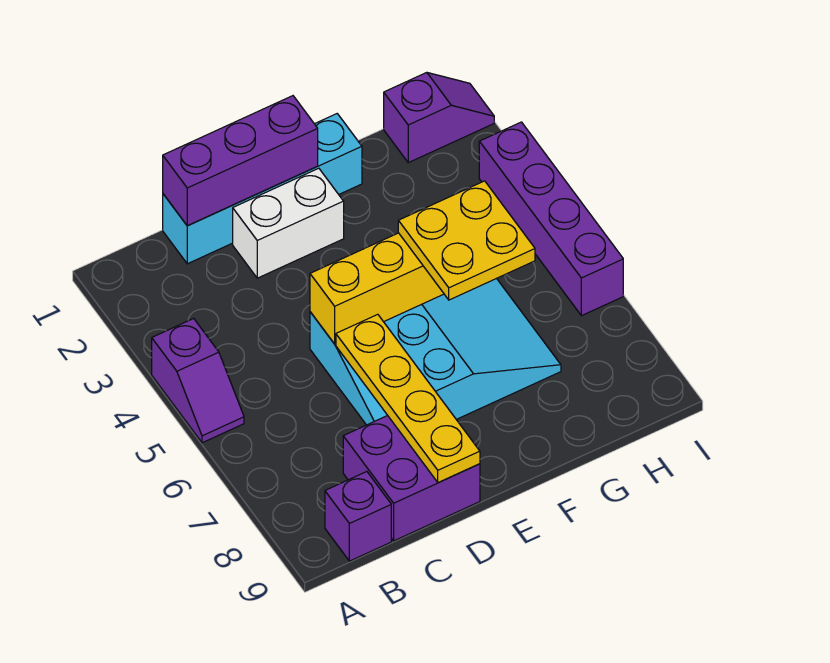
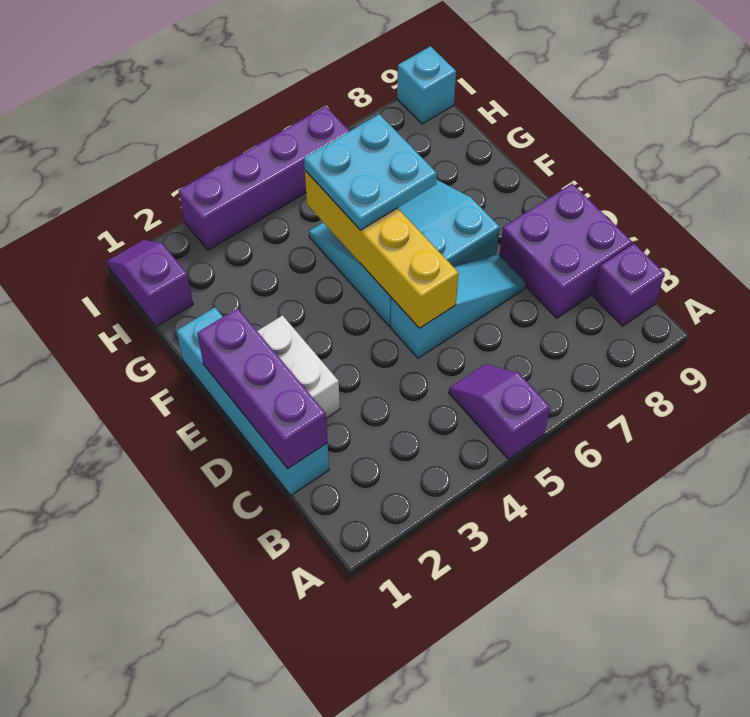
purple 1x2 slope [152,318,244,443] -> purple 1x2 slope turned to [449,364,550,459]
yellow 1x4 plate [336,314,480,482] -> none
yellow 2x2 plate [398,181,535,300] -> cyan 2x2 plate [304,114,437,230]
none -> cyan 1x1 brick [397,46,456,124]

